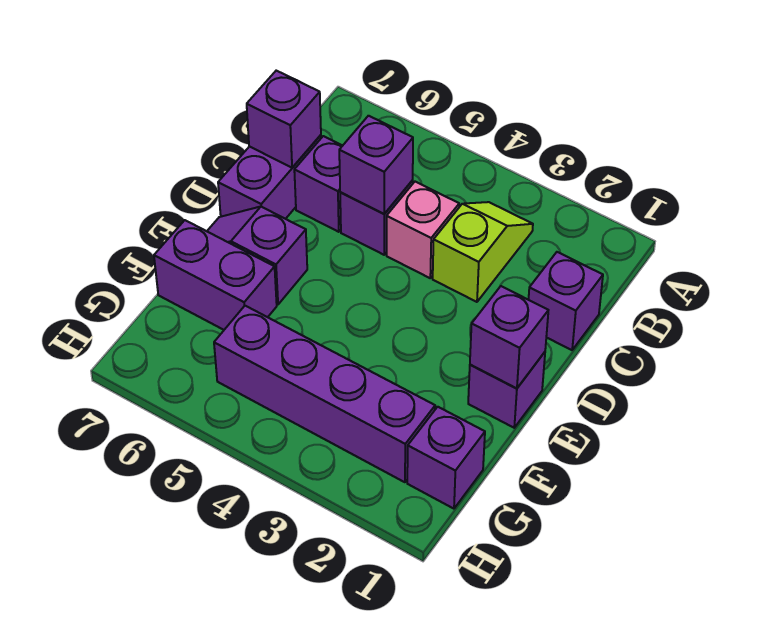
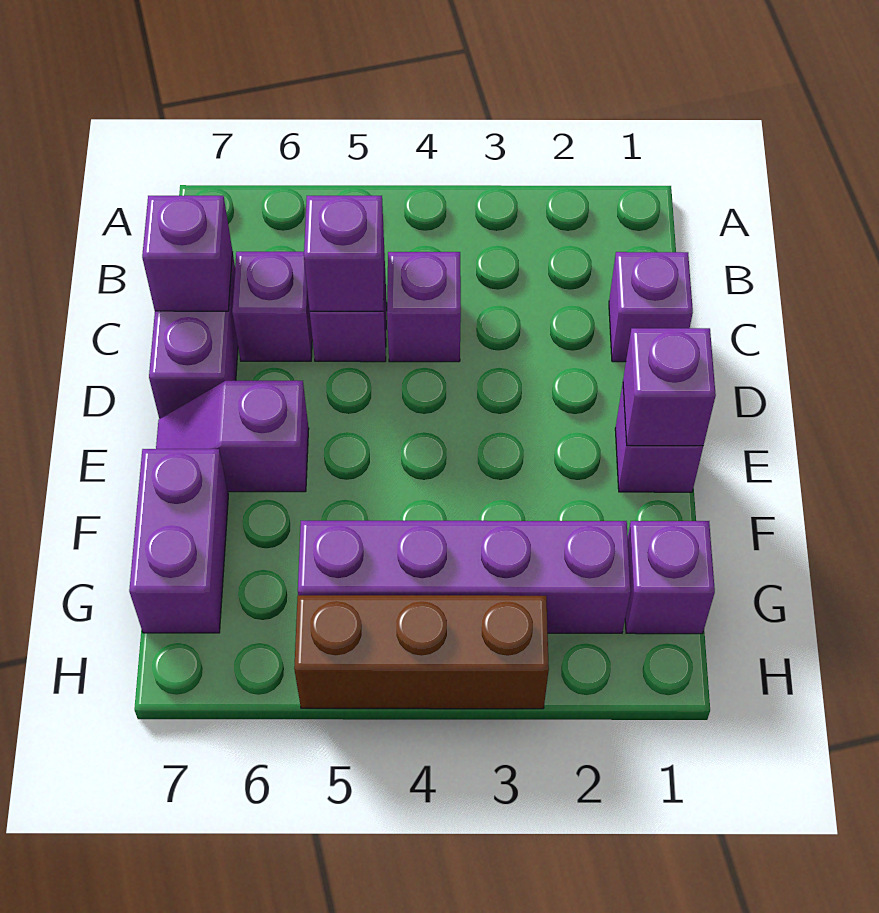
lime 1x2 slope [433,202,533,302] -> none
pink 1x1 brick [387,182,459,278] -> purple 1x1 brick [387,252,461,362]
purple 1x2 brick [154,220,277,330] -> purple 1x2 brick turned to [129,449,228,633]
none -> brown 1x3 brick [294,595,549,709]

